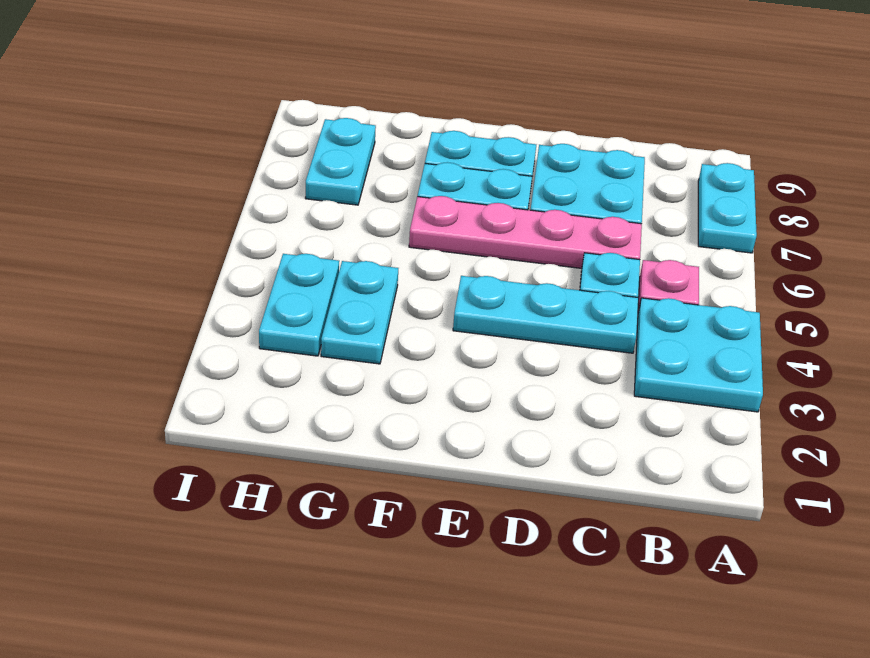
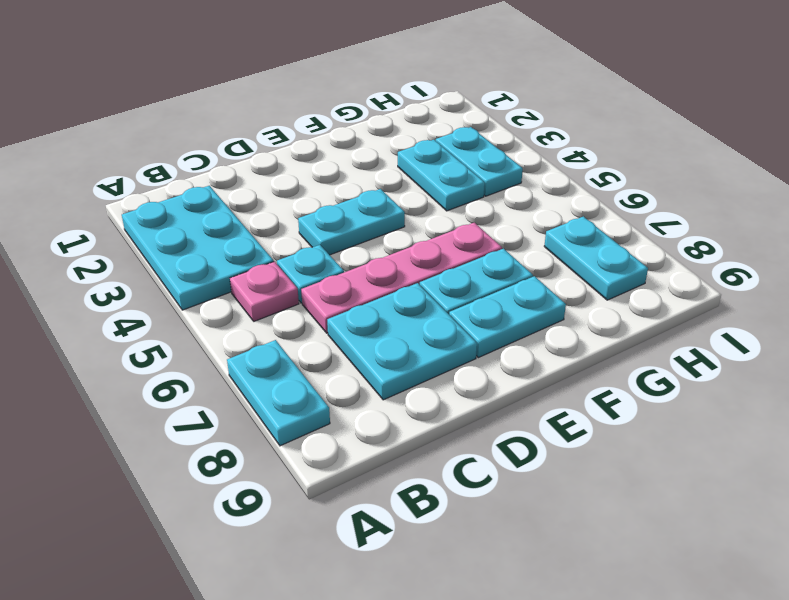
cyan 2x2 plate [634,298,763,412] -> cyan 2x3 plate [122,186,274,310]
cyan 1x3 plate [453,276,638,353] -> cyan 1x2 plate [298,189,405,255]

